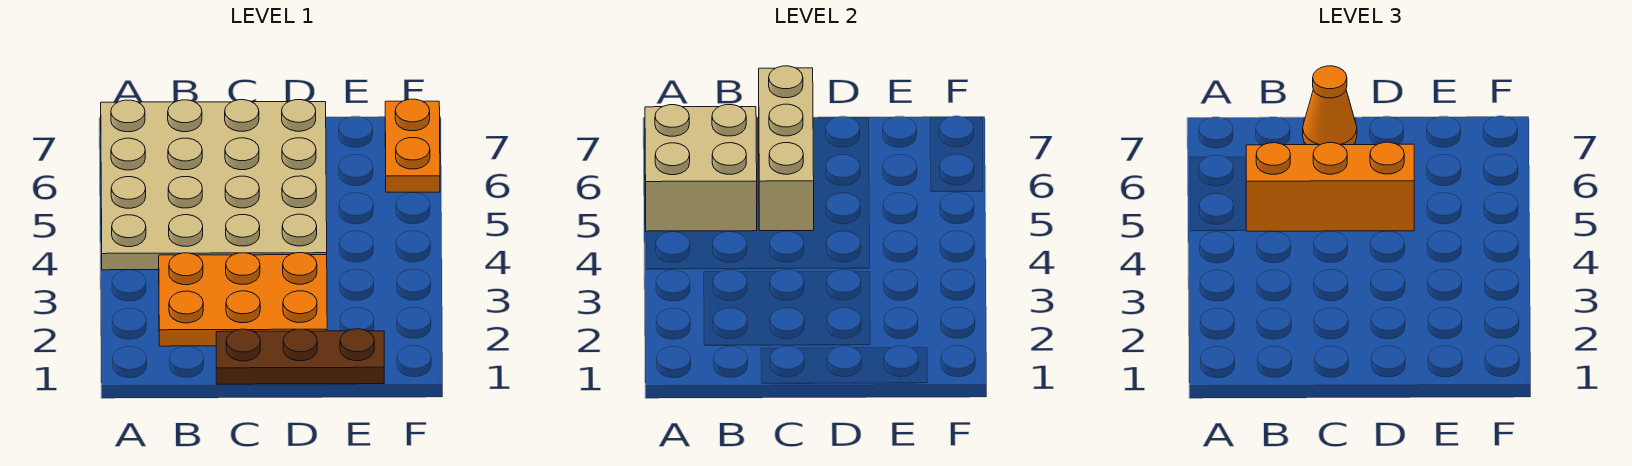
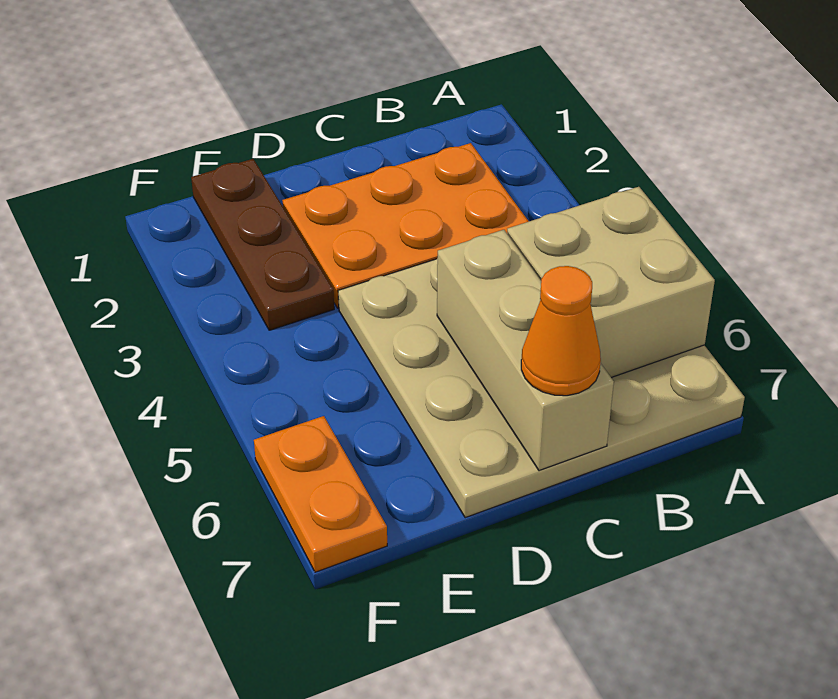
orange 1x3 brick [1246,142,1414,231] -> none
brown 1x3 plate [216,329,384,384] -> brown 1x3 plate turned to [191,159,334,330]

